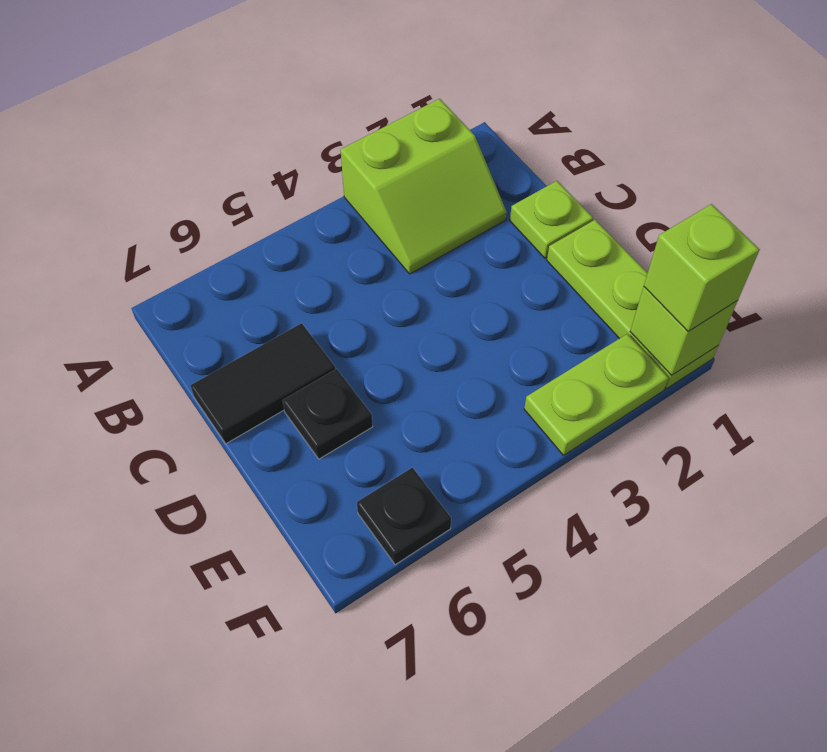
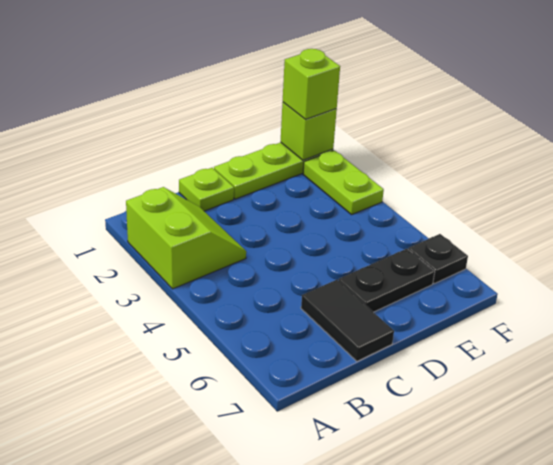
black 1x1 plate [283,369,373,459] -> black 1x2 plate [339,249,435,312]

